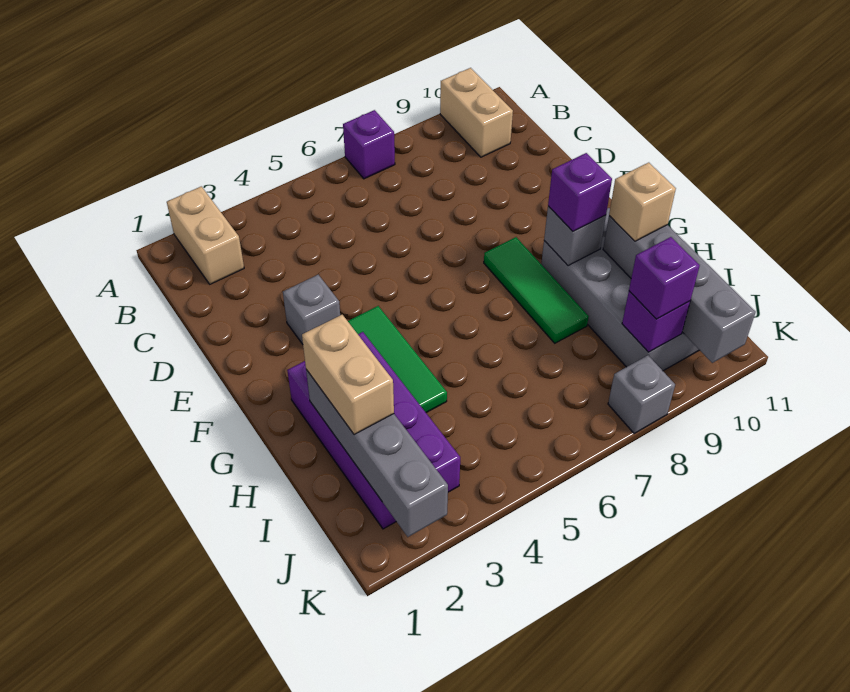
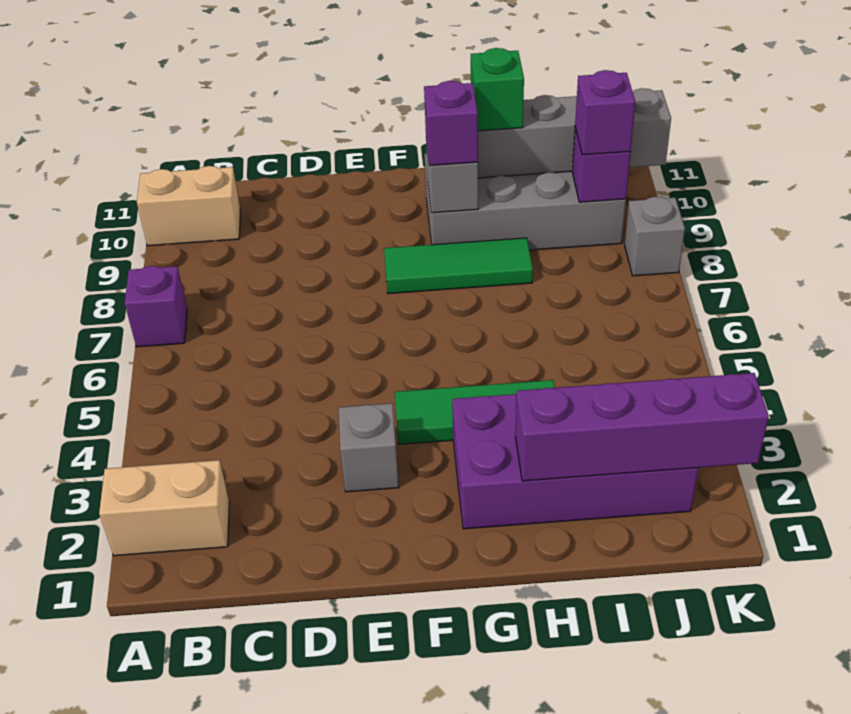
grey 1x4 brick [306,370,448,537] -> purple 1x4 brick [515,373,769,481]
tan 1x2 brick [302,315,394,435] -> none
tan 1x1 brick [609,163,676,241] -> green 1x1 brick [471,48,524,131]

